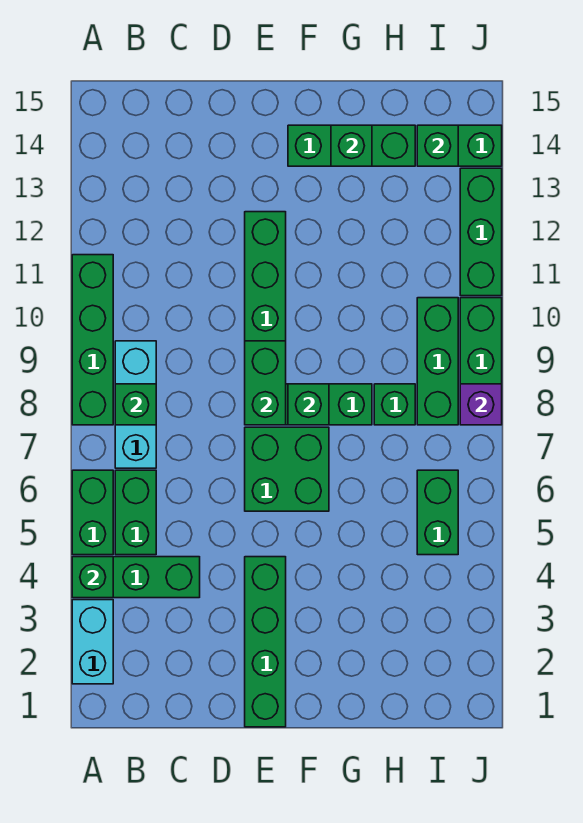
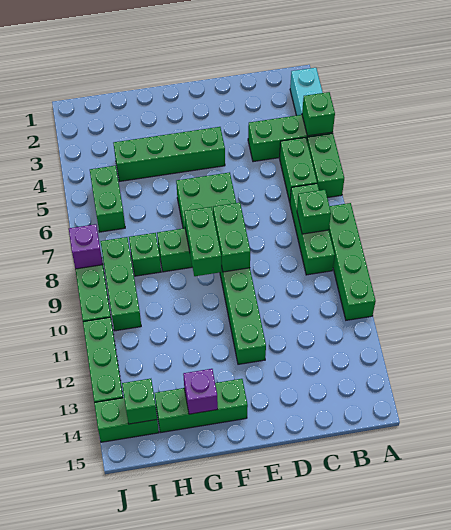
cyan 1x3 brick [115,341,156,468] -> green 1x3 brick [290,184,335,275]
green 1x4 brick [245,557,286,727] -> green 1x4 brick turned to [113,127,225,182]
green 1x1 brick [288,384,329,425] -> green 1x2 brick [184,207,221,276]
green 1x1 brick [331,125,372,166] -> purple 1x1 brick [183,369,218,414]

